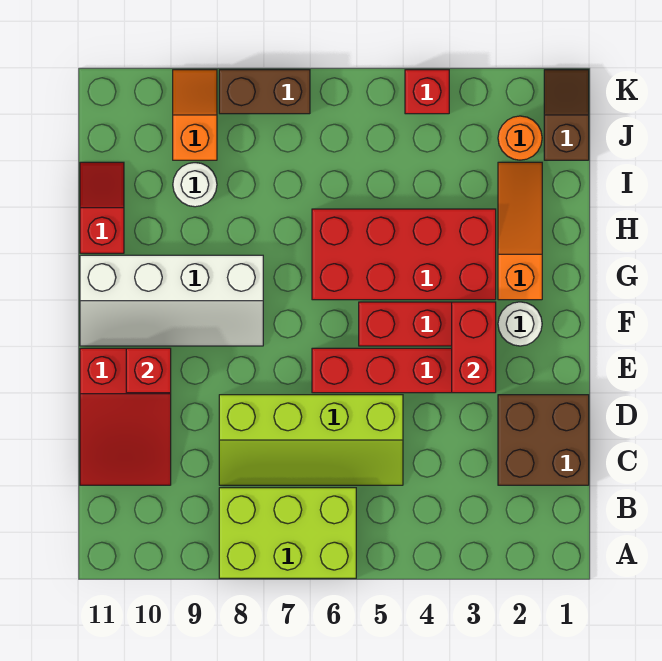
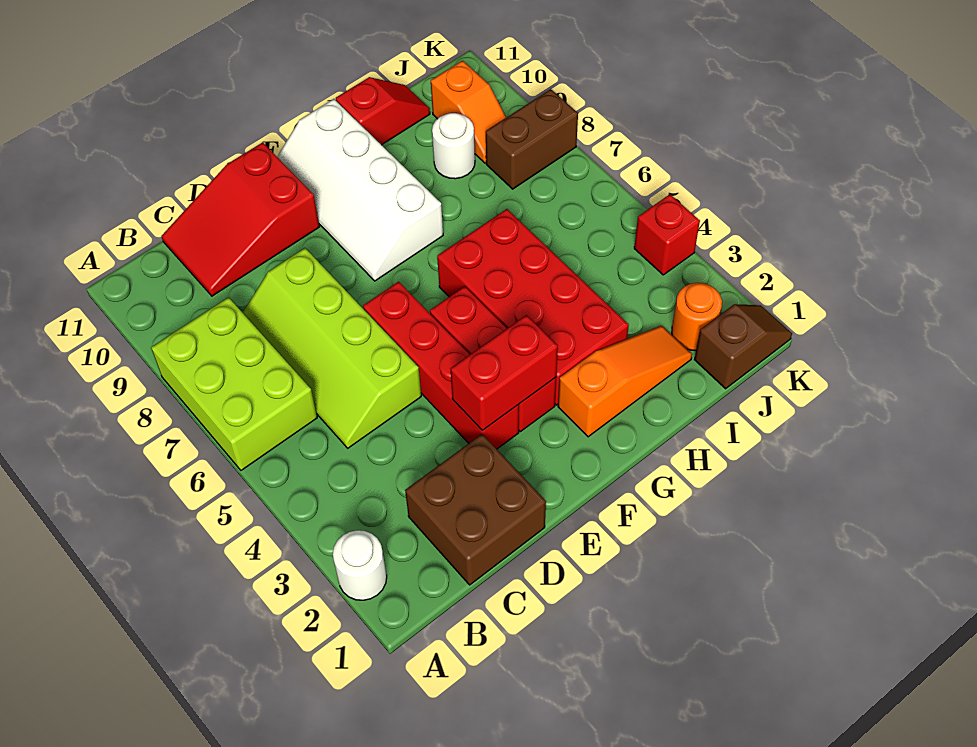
red 1x1 brick [126,348,171,393] -> none
white 1x1 round brick [498,302,542,346] -> white 1x1 round brick moved to [333,530,387,600]
orange 1x2 slope [173,70,217,160] -> orange 1x2 slope turned to [431,61,506,163]
brown 1x2 brick [219,70,310,114] -> brown 1x2 brick turned to [486,89,578,189]

